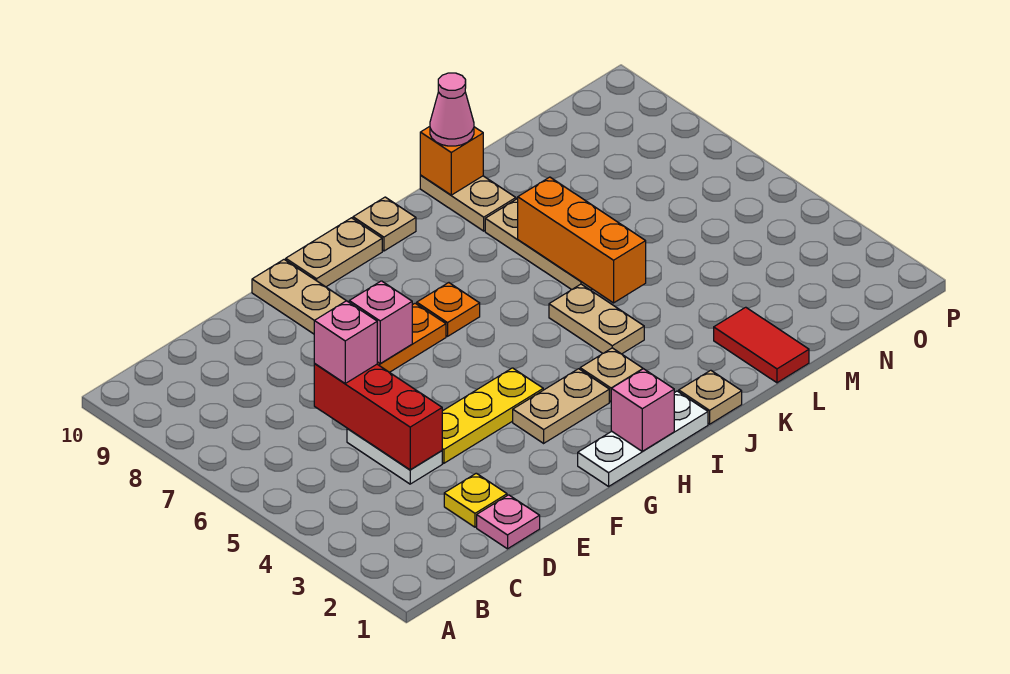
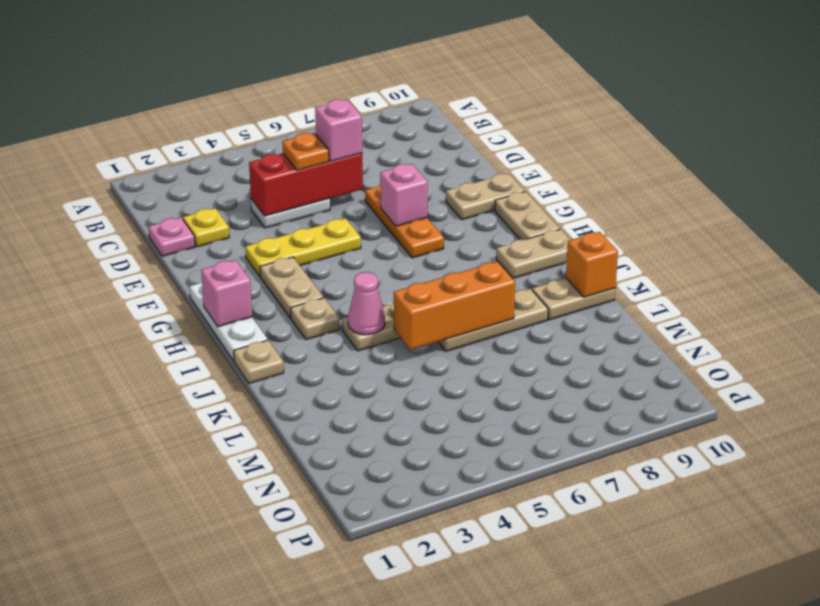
yellow 1x3 plate [442,368,543,463] -> yellow 1x3 plate turned to [245,218,361,277]
orange 1x1 plate [417,283,480,336] -> orange 1x1 plate moved to [282,133,329,170]
tan 1x1 plate [353,197,416,251] -> tan 1x2 plate [496,229,570,278]
pink 1x1 cone [430,73,474,146] -> pink 1x1 cone moved to [348,272,385,335]
red 1x2 tile [714,307,809,383] -> none

